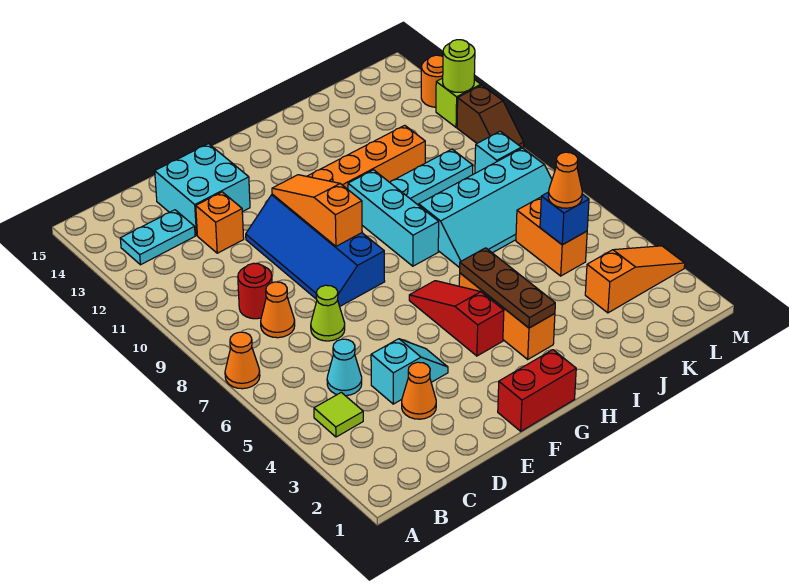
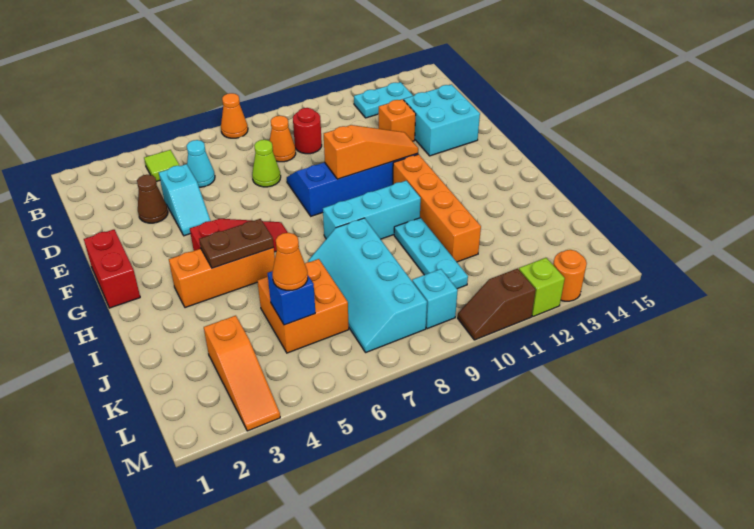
cyan 1x2 plate [120,210,195,265] -> cyan 1x2 plate turned to [354,82,413,118]
orange 1x1 cone [402,362,436,419] -> brown 1x1 cone [137,175,168,223]
brown 1x3 plate [460,248,555,328] -> brown 1x2 plate [199,219,274,268]
orange 1x2 brick [516,197,587,276] -> orange 2x2 brick [258,259,349,353]
lime 1x1 round brick [443,40,475,92] -> none

